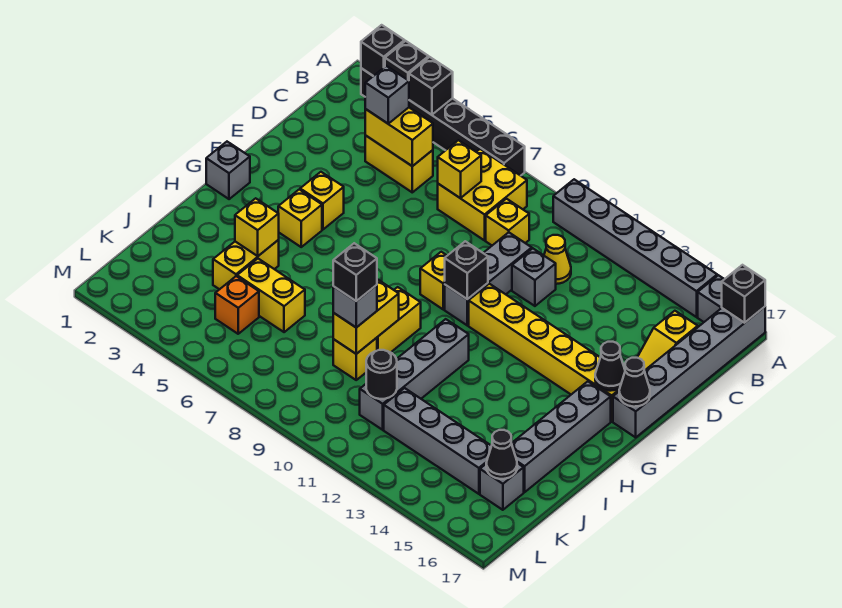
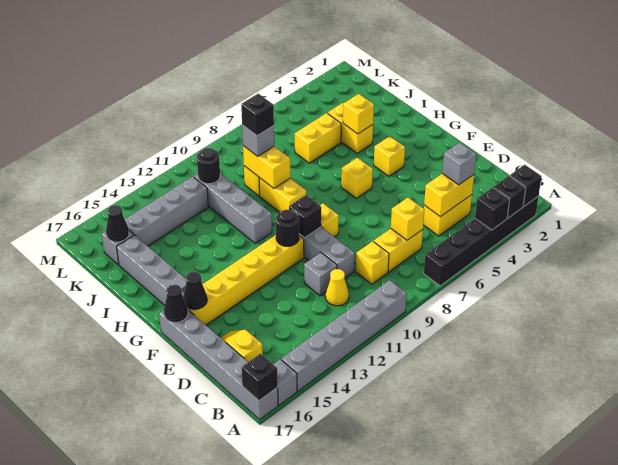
yellow 2x2 brick [438,149,527,240] -> yellow 1x2 brick [374,229,423,272]
yellow 1x1 brick [300,172,344,229] -> yellow 1x1 brick moved to [341,158,373,198]
none -> black 1x1 round brick [276,210,299,246]
grey 1x1 brick [206,142,250,199] -> none
orange 1x1 brick [215,276,259,334] -> none

